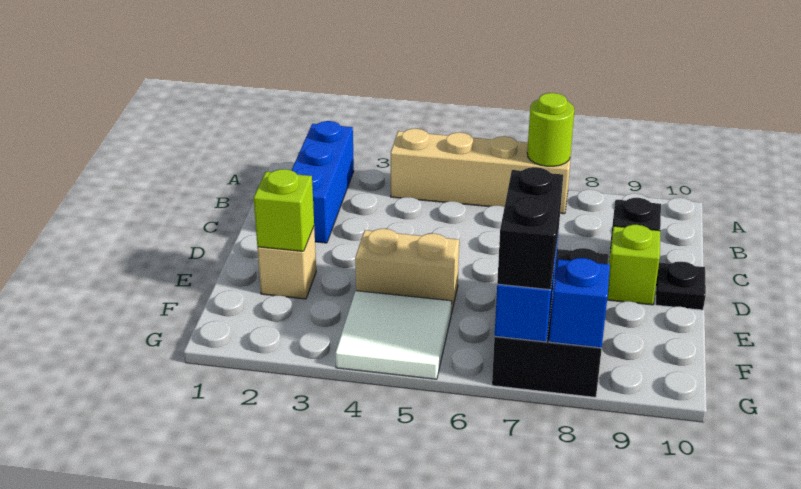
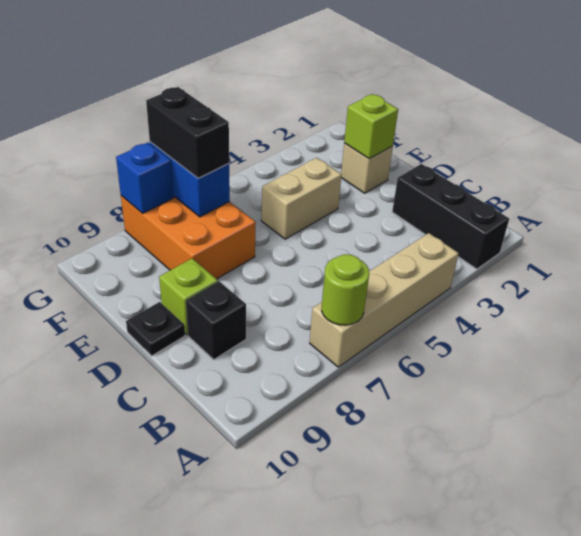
blue 1x3 brick [292,121,354,243] -> black 1x3 brick [392,164,509,269]
black 2x3 brick [492,248,609,397] -> orange 2x3 brick [121,196,256,279]
white 2x2 tile [336,291,452,379] -> none

